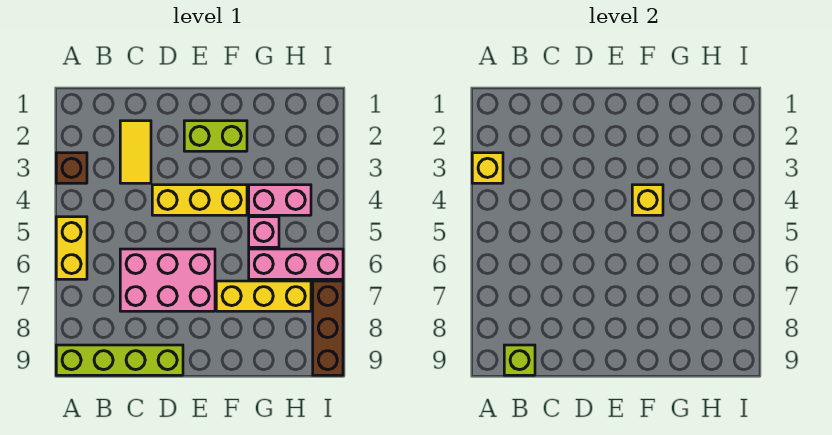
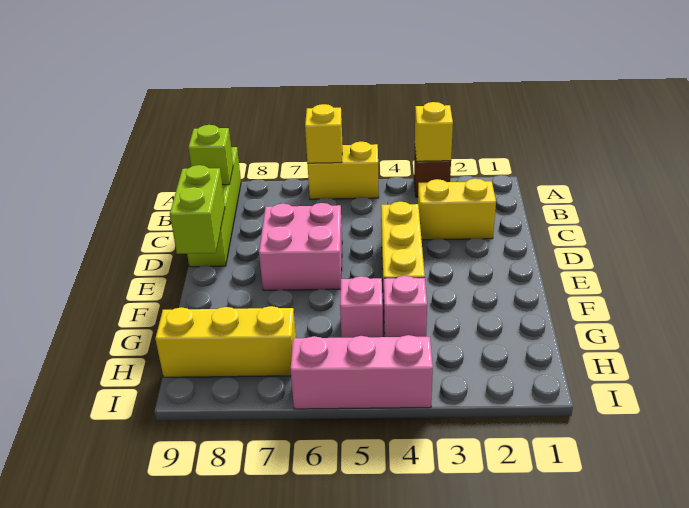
yellow 1x2 tile [120,121,151,183] -> yellow 1x2 brick [418,179,496,240]
pink 2x3 brick [120,249,215,311] -> pink 2x2 brick [259,203,342,290]
lime 1x2 brick [184,121,247,151] -> lime 1x2 brick moved to [170,165,225,254]
yellow 1x1 brick [632,185,663,215] -> yellow 1x1 brick moved to [305,104,342,163]
yellow 1x3 brick [216,281,311,311] -> yellow 1x3 brick turned to [155,306,296,377]
pink 1x2 brick [249,185,311,215] -> pink 1x1 brick [384,276,427,337]
pink 1x3 brick [249,249,343,279] -> pink 1x3 brick turned to [290,335,433,409]
brown 1x3 brick [313,281,343,375] -> none

